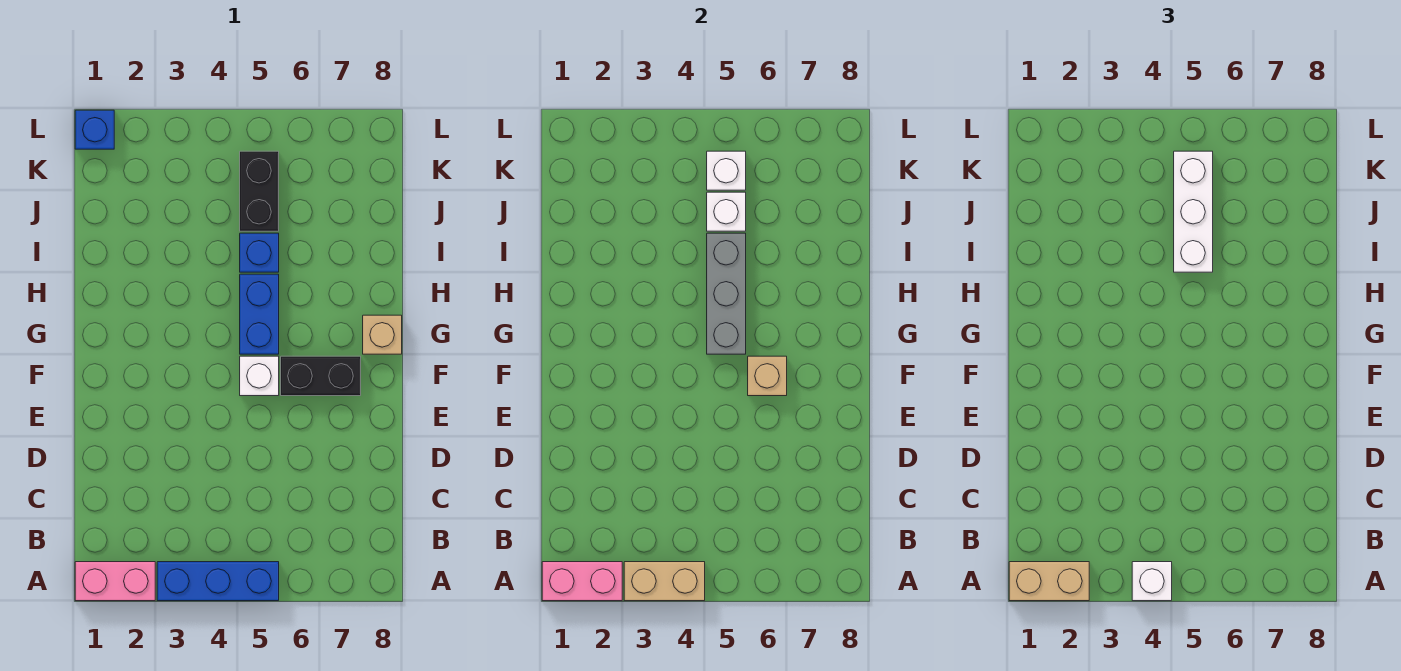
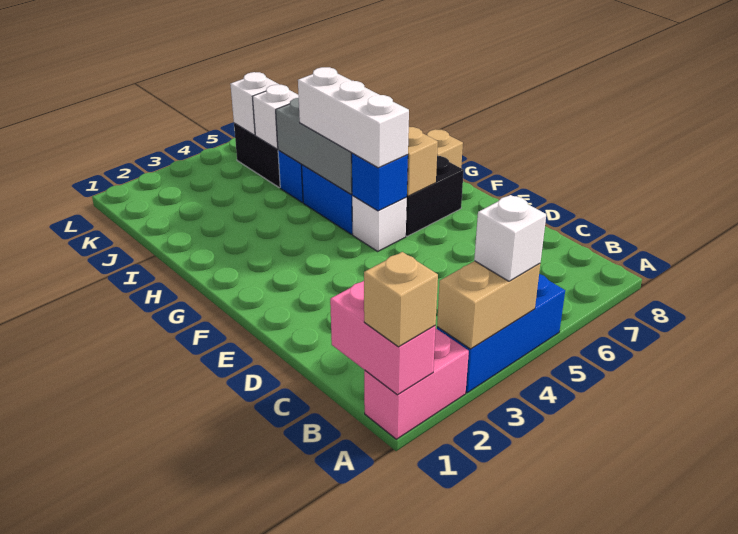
pink 1x2 brick [542,562,622,601] -> pink 1x2 brick turned to [330,281,436,395]
tan 1x2 brick [1009,562,1089,601] -> tan 1x1 brick [364,252,438,347]
white 1x3 brick [1174,151,1213,272] -> white 1x3 brick moved to [298,67,409,168]
blue 1x1 brick [75,110,114,149] -> blue 1x1 brick moved to [352,153,408,211]

